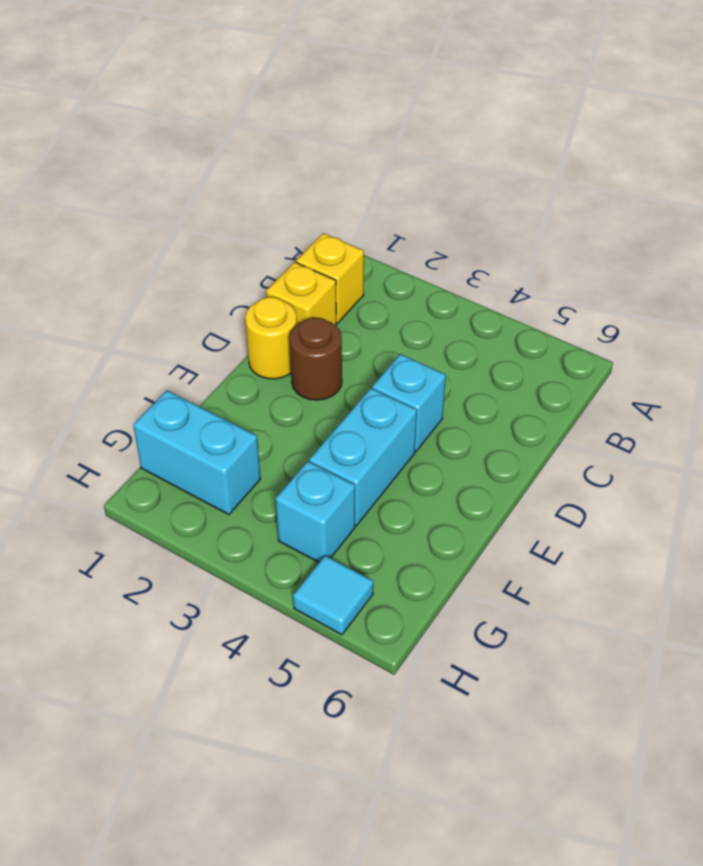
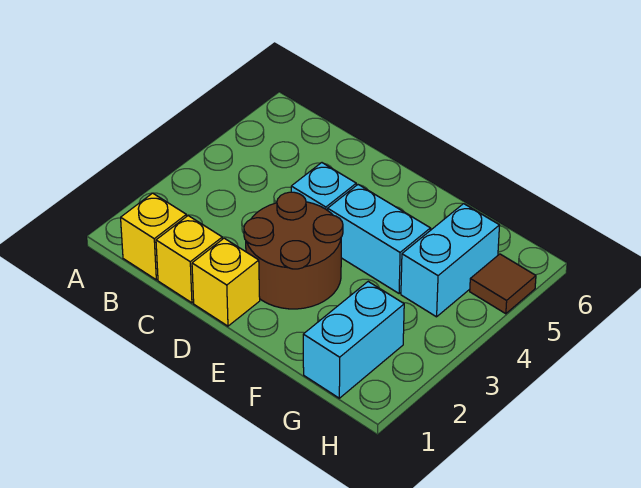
yellow 1x1 round brick [245,297,297,379] -> yellow 1x1 brick [192,238,260,326]
brown 1x1 round brick [290,317,342,400] -> brown 2x2 round brick [244,192,343,309]
cyan 1x1 brick [276,461,355,562] -> cyan 1x2 brick [401,204,500,317]
cyan 1x1 tile [293,555,373,635] -> brown 1x1 tile [470,254,536,314]

